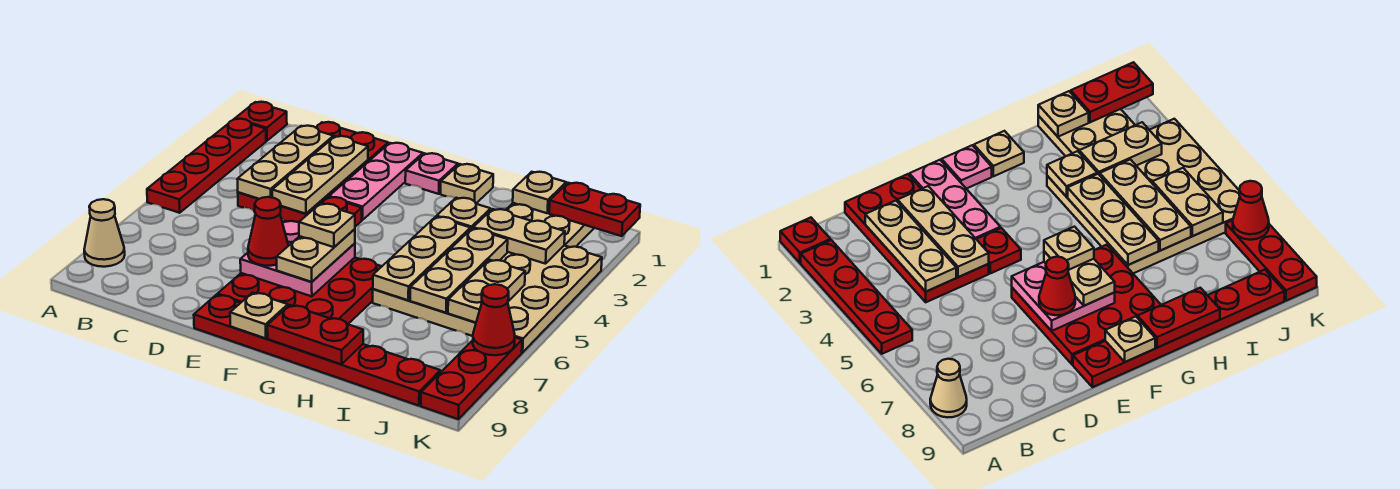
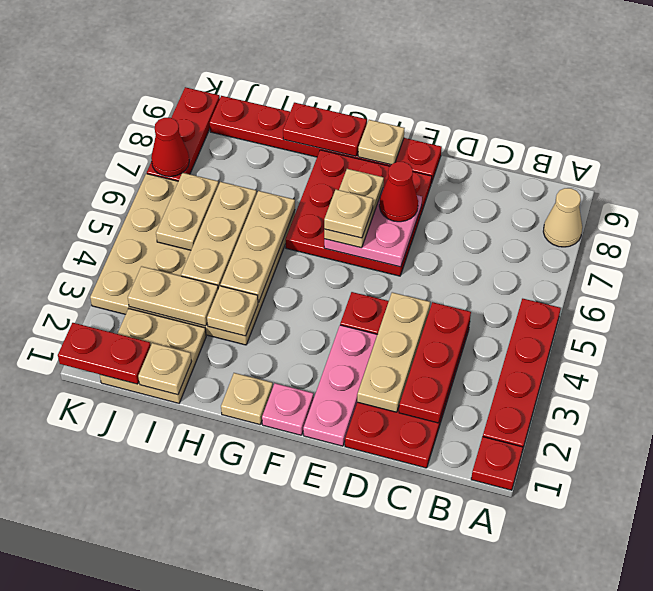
tan 1x3 plate [238,126,334,199] -> red 1x3 plate [399,302,471,423]

